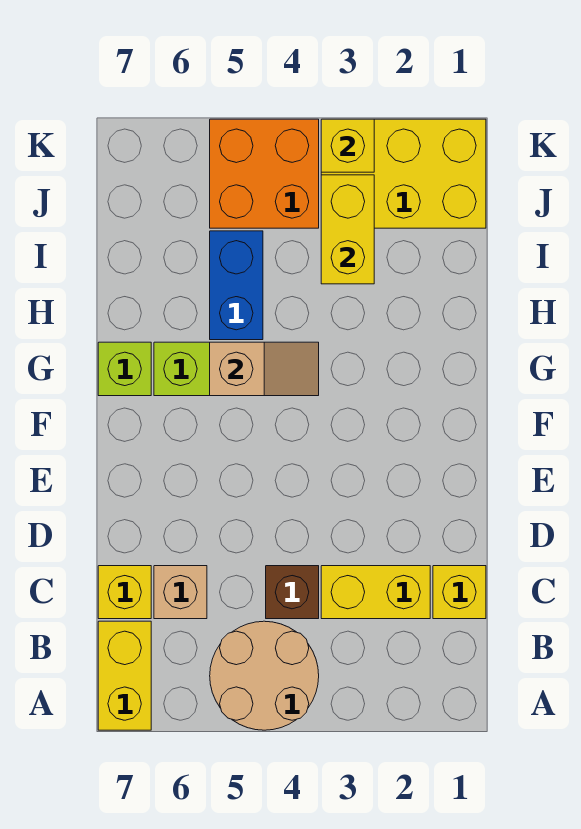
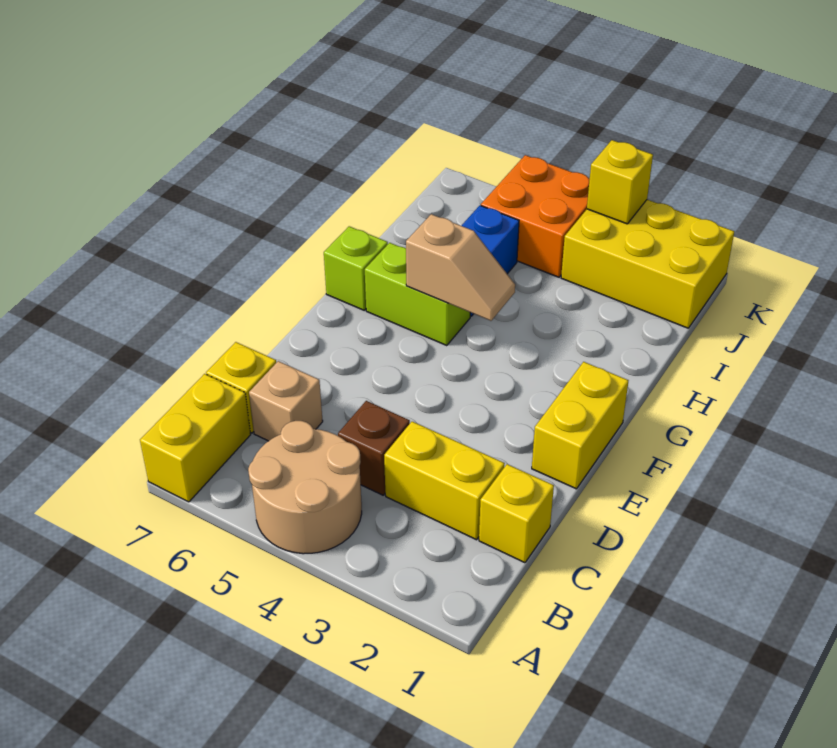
yellow 1x2 brick [321,175,374,284] -> yellow 1x2 brick moved to [532,362,628,489]

